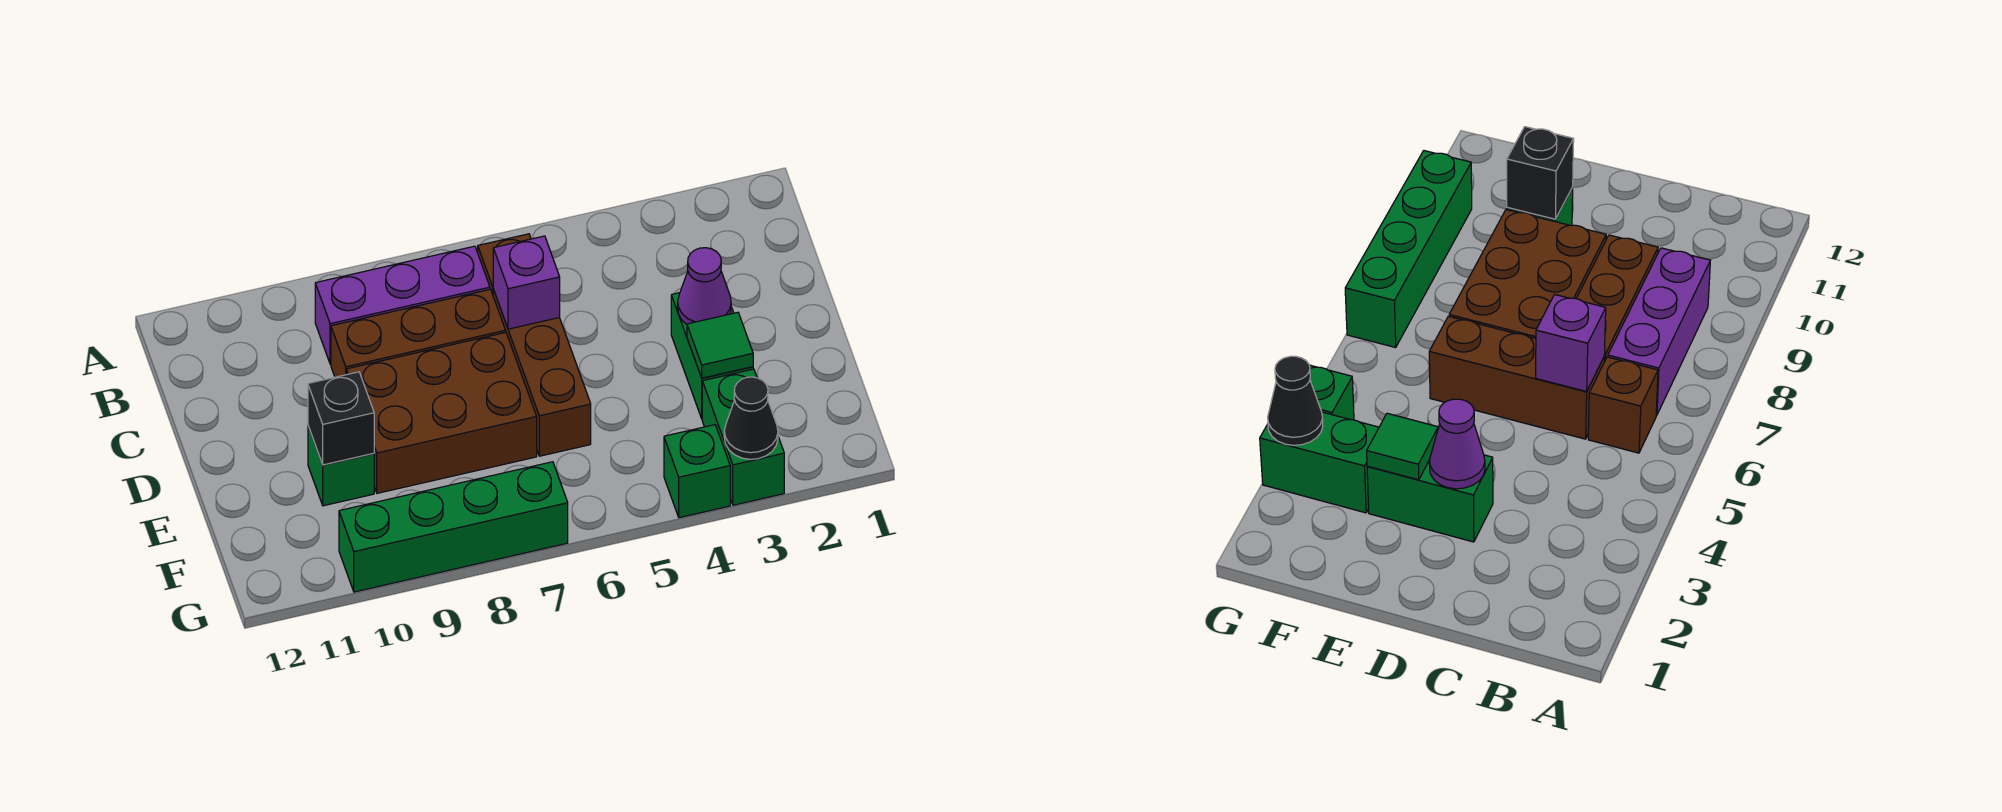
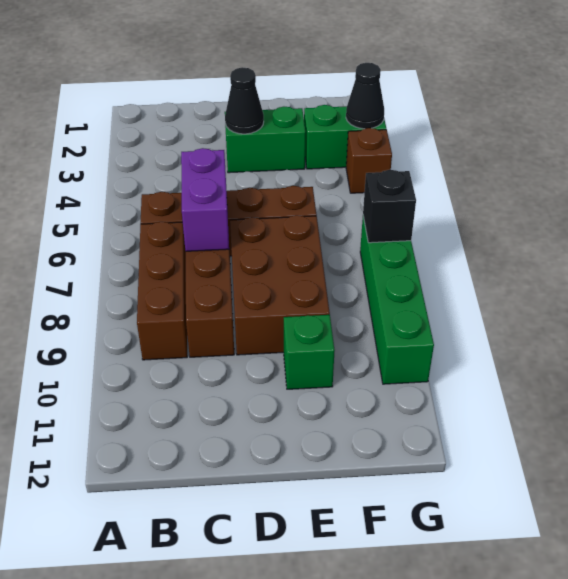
purple 1x3 brick [315,246,490,364] -> brown 1x3 brick [137,222,187,360]
purple 1x1 brick [493,236,560,329] -> purple 1x2 brick [181,148,229,251]
purple 1x1 cone [678,248,731,324] -> black 1x1 cone [225,67,264,134]
green 1x1 tile [687,312,753,378] -> none
black 1x1 brick [308,372,374,465] -> black 1x1 brick moved to [363,170,416,243]
green 1x1 brick [664,425,730,518] -> brown 1x1 brick [346,128,392,193]

